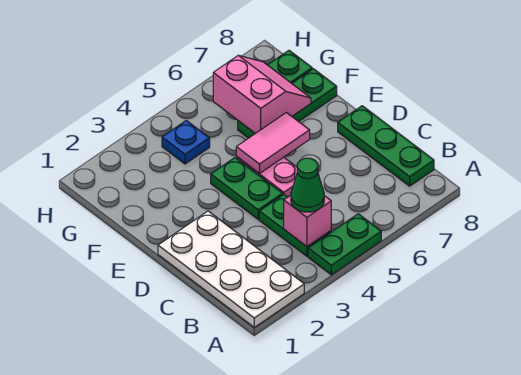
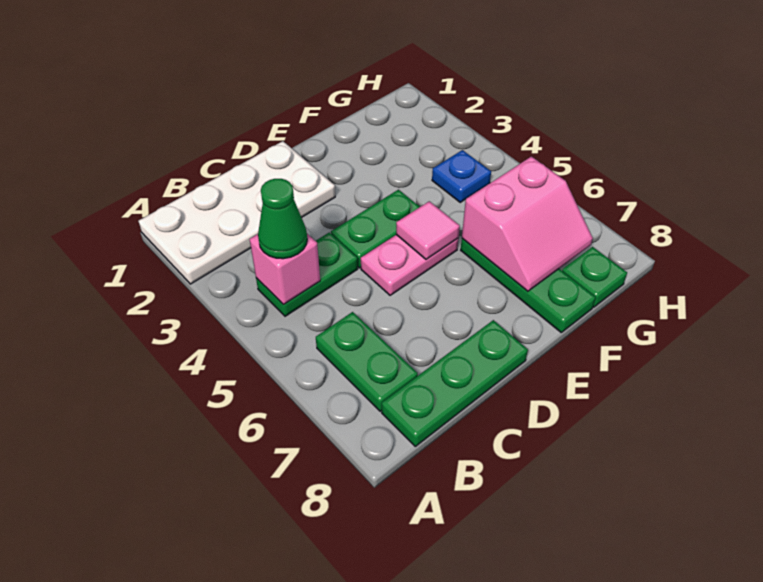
green 1x2 plate [308,214,381,275] -> green 1x2 plate moved to [316,312,418,411]
pink 1x2 tile [236,113,310,174] -> pink 1x1 tile [396,201,460,259]

